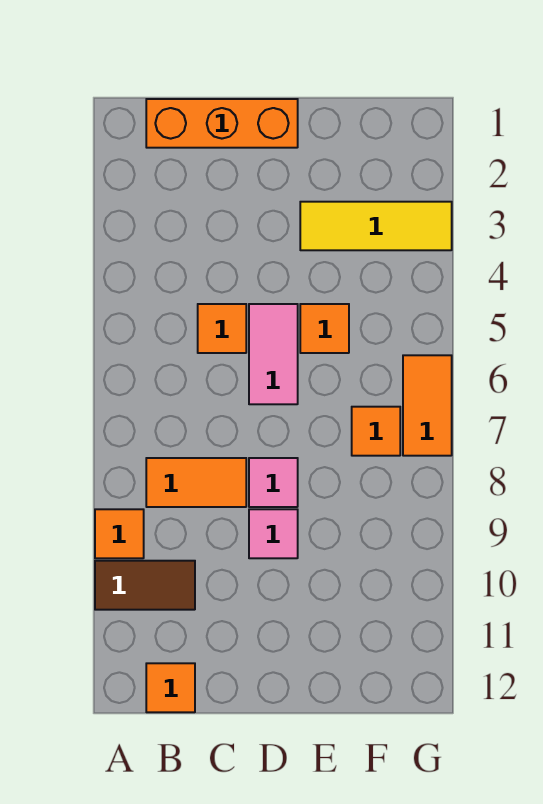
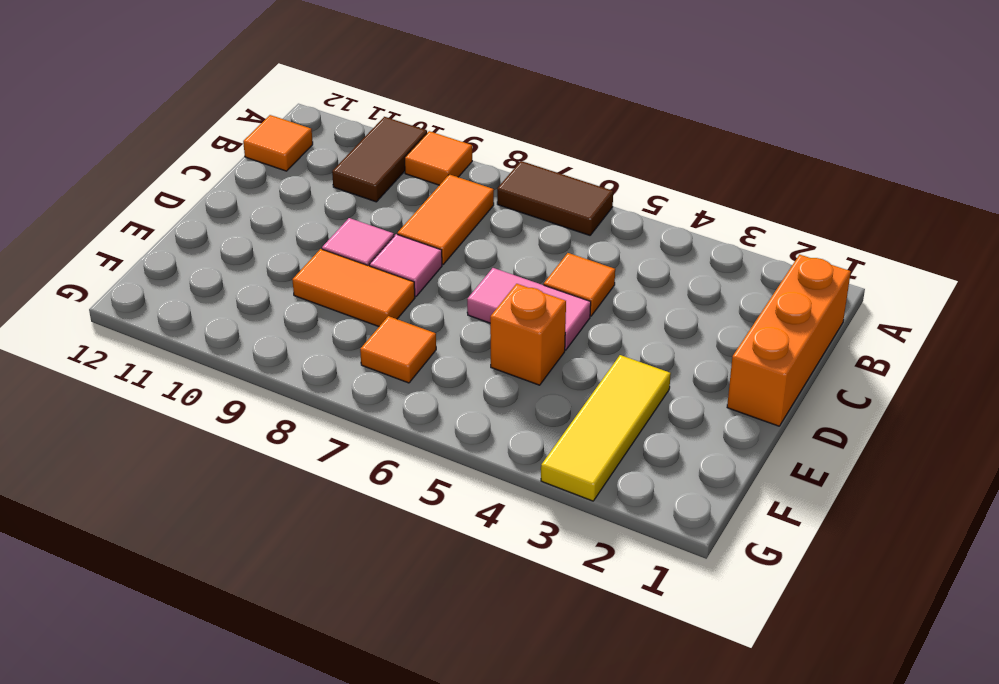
none -> brown 1x2 tile [497,161,613,235]
orange 1x1 tile [300,304,349,353] -> orange 1x1 brick [490,284,566,385]
orange 1x2 tile [403,355,452,456] -> orange 1x2 tile moved to [292,249,415,327]

